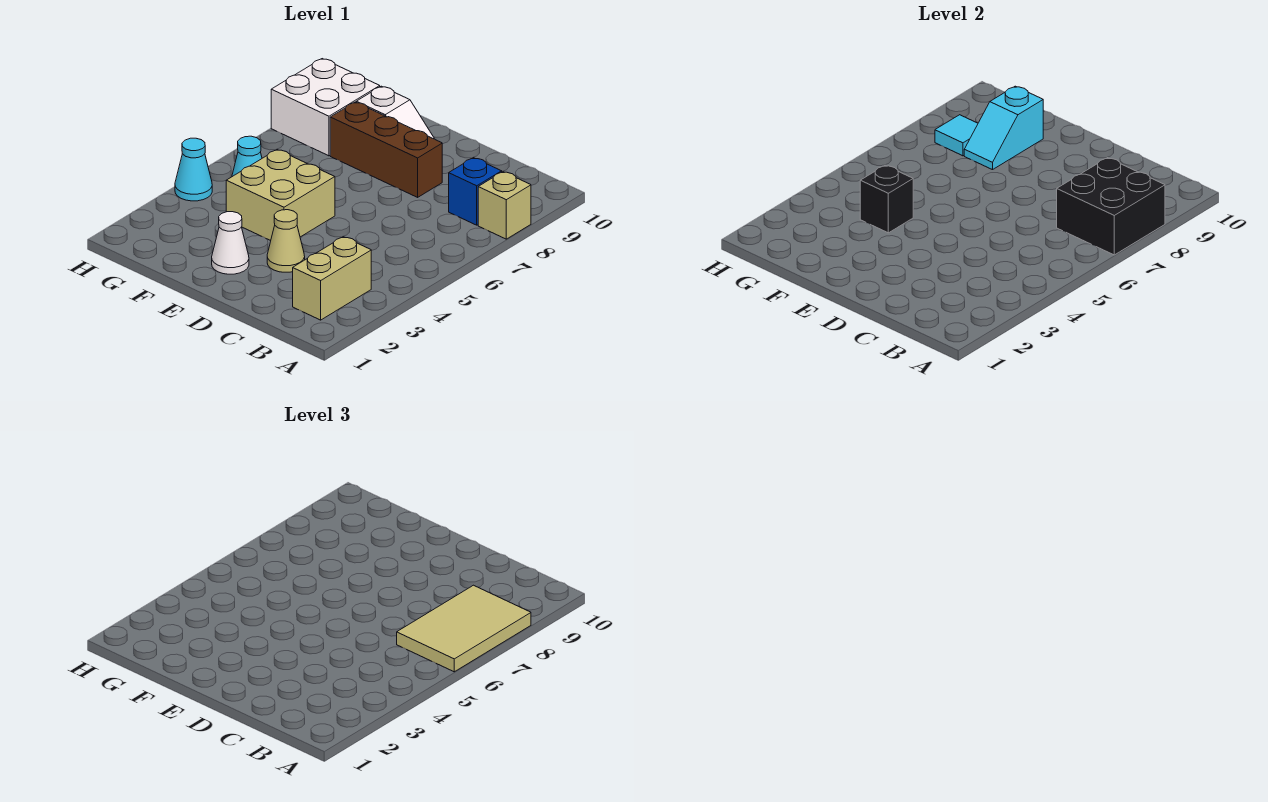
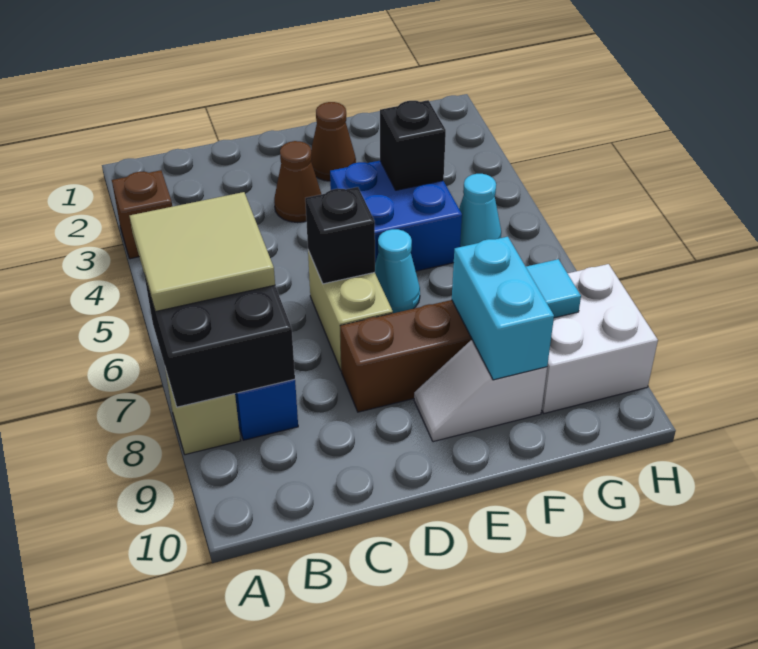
none -> brown 1x1 brick [112,170,172,259]
tan 2x3 tile [397,585,531,672] -> tan 2x2 tile [130,192,275,312]
tan 1x2 brick [293,237,371,320] -> tan 1x2 brick moved to [308,251,393,370]
tan 1x1 cone [267,210,305,272] -> brown 1x1 cone [274,141,321,223]
none -> black 1x1 brick [305,187,375,284]
white 1x1 cone [212,212,249,274] -> brown 1x1 cone [311,102,356,181]
tan 2x2 brick [226,150,335,241] -> blue 2x2 brick [330,161,462,271]
cyan 1x2 slope [964,86,1043,170] -> cyan 1x2 brick [452,237,554,380]
cyan 1x1 cone [175,138,212,201] -> cyan 1x1 cone moved to [375,229,420,313]

